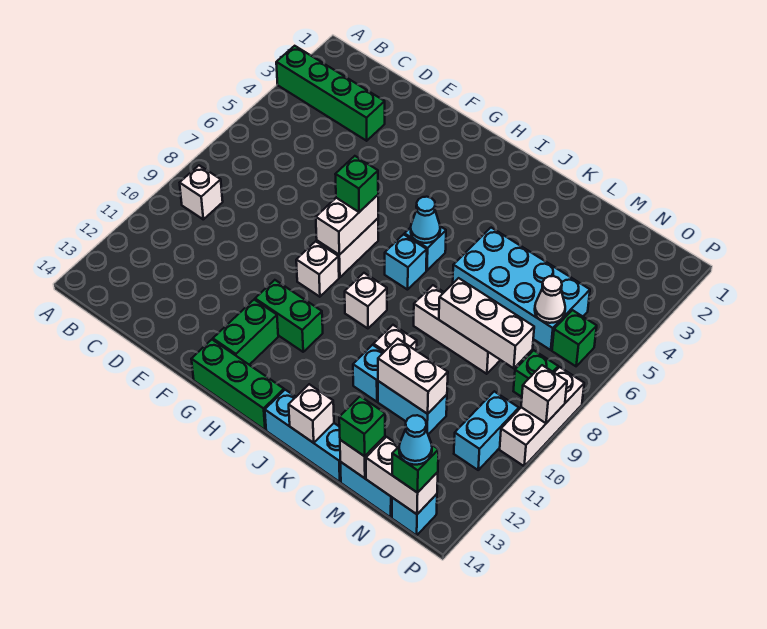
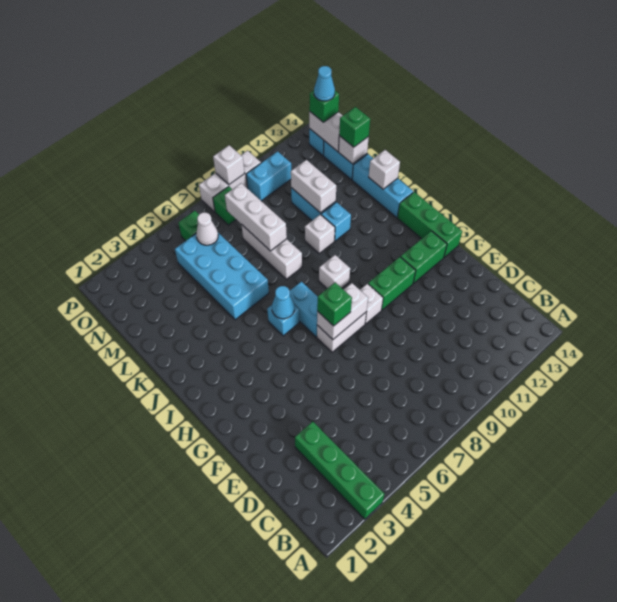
white 1x1 brick [180,165,223,219] -> none
green 1x2 brick [255,280,323,352] -> green 1x2 brick turned to [368,257,416,310]
cyan 1x1 brick [385,234,427,290] -> cyan 1x2 brick [290,282,318,337]

